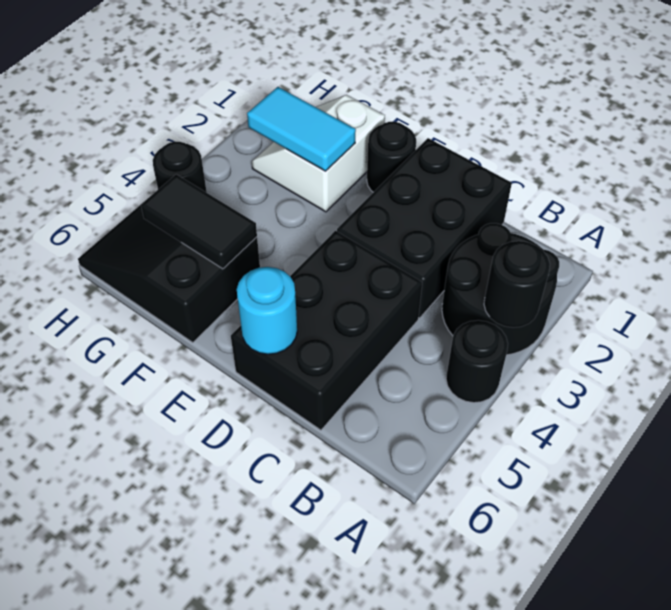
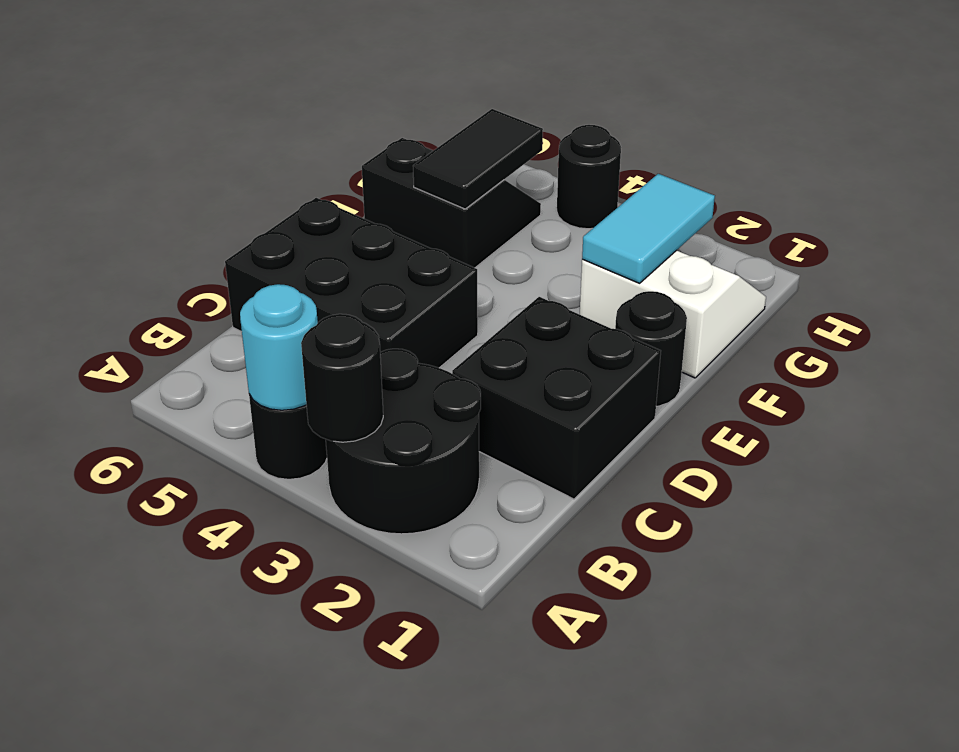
black 2x3 brick [337,138,512,318] -> black 2x2 brick [452,297,661,499]
cyan 1x1 round brick [237,267,297,354] -> cyan 1x1 round brick moved to [240,284,318,410]
black 2x3 slope [78,205,260,342] -> black 2x2 slope [362,138,541,268]

